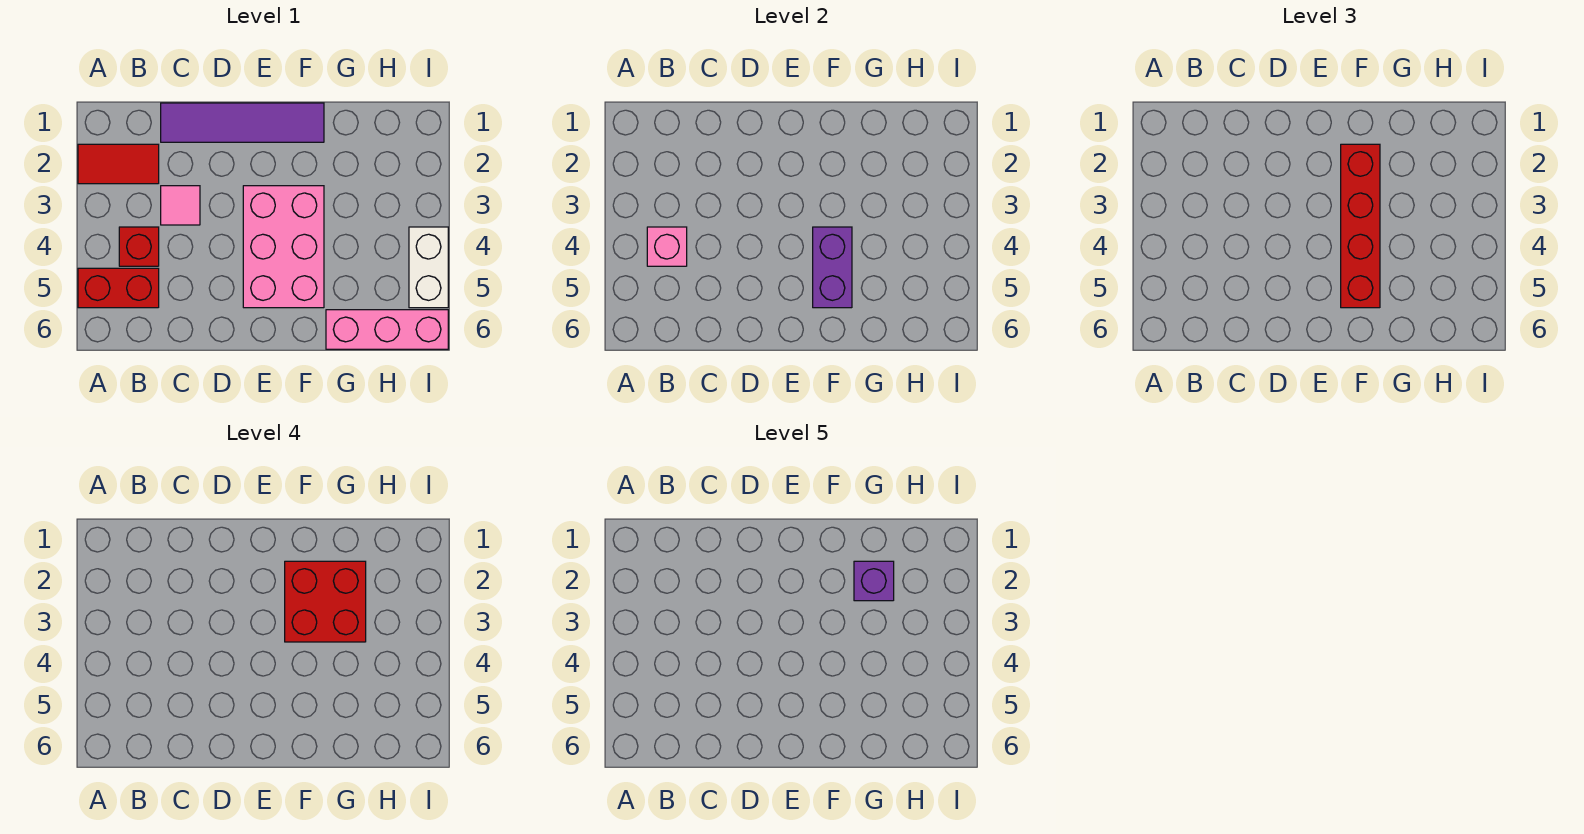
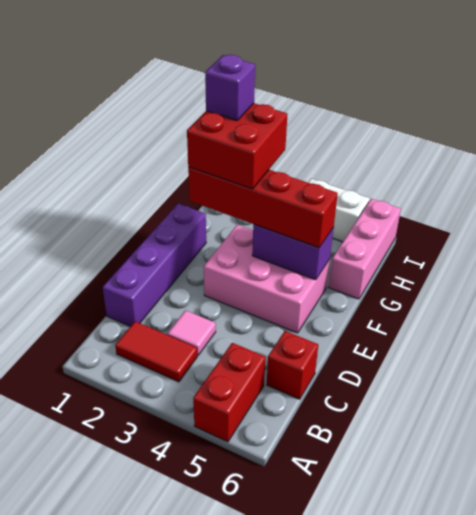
red 1x2 tile [78,144,159,184] -> red 1x2 tile turned to [115,321,197,382]
red 1x1 brick [119,227,159,266] -> red 1x1 brick moved to [267,331,318,399]
pink 1x1 brick [647,227,687,266] -> none
purple 1x4 tile [161,103,324,142] -> purple 1x4 brick [103,204,206,326]

